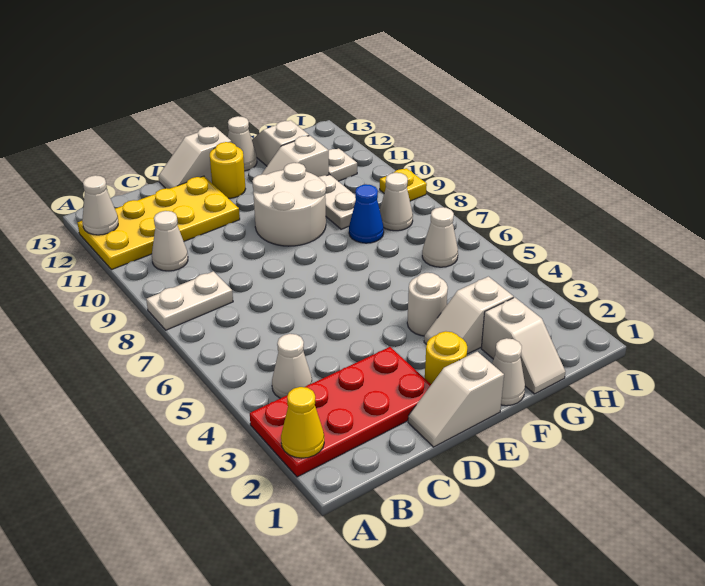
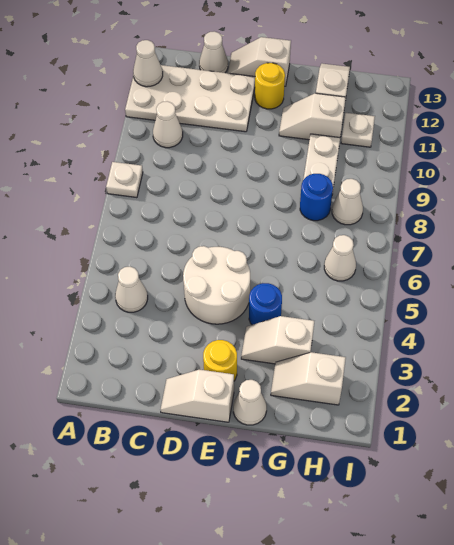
red 2x4 plate [250,347,431,477] -> none
yellow 1x1 cone [281,387,324,458] -> none
white 1x2 plate [146,271,233,330] -> white 1x1 plate [106,162,143,198]
yellow 2x4 plate [78,176,240,270] -> white 2x4 plate [125,65,255,132]
white 2x2 round brick [253,163,326,246] -> white 2x2 round brick moved to [183,246,250,324]
white 1x1 round brick [407,273,448,336] -> blue 1x1 round brick [249,283,282,325]
white 1x1 cone [228,116,257,171] -> white 1x1 cone moved to [199,31,228,73]
white 1x2 slope [481,297,565,394] -> white 1x2 slope turned to [271,352,346,405]
blue 1x1 cone [349,184,384,243] -> blue 1x1 round brick [300,174,333,221]
yellow 1x1 plate [380,168,427,201] -> none

